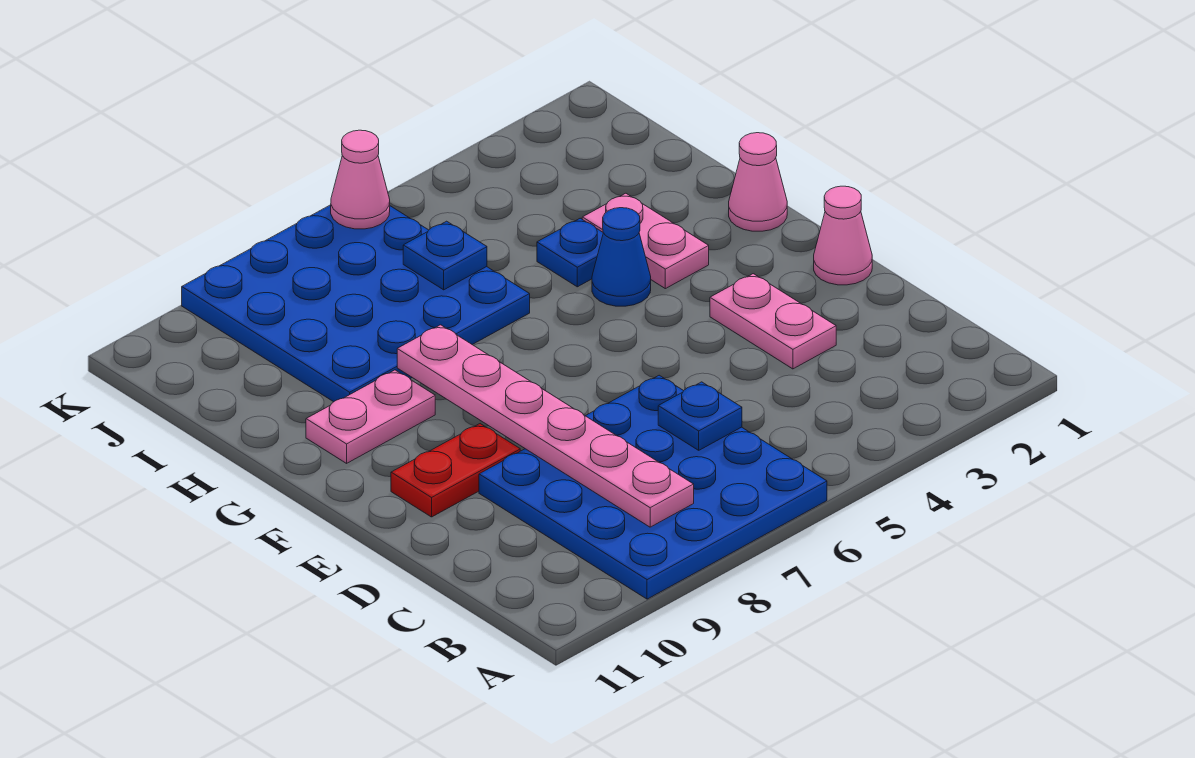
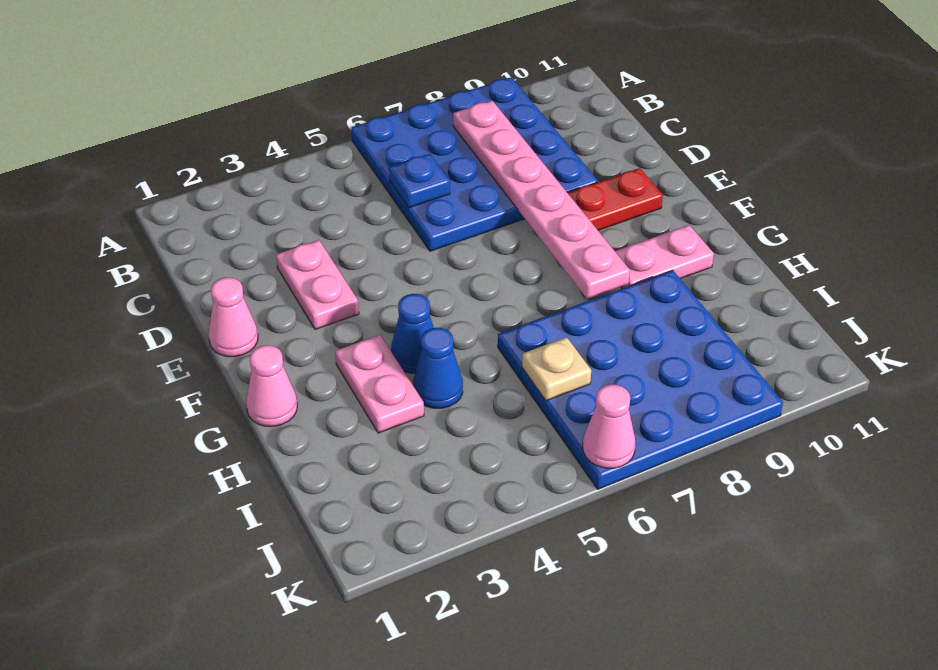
blue 1x1 plate [537,218,603,287] -> blue 1x1 cone [413,328,463,408]
blue 1x1 plate [403,221,487,290] -> tan 1x1 plate [522,337,591,401]

